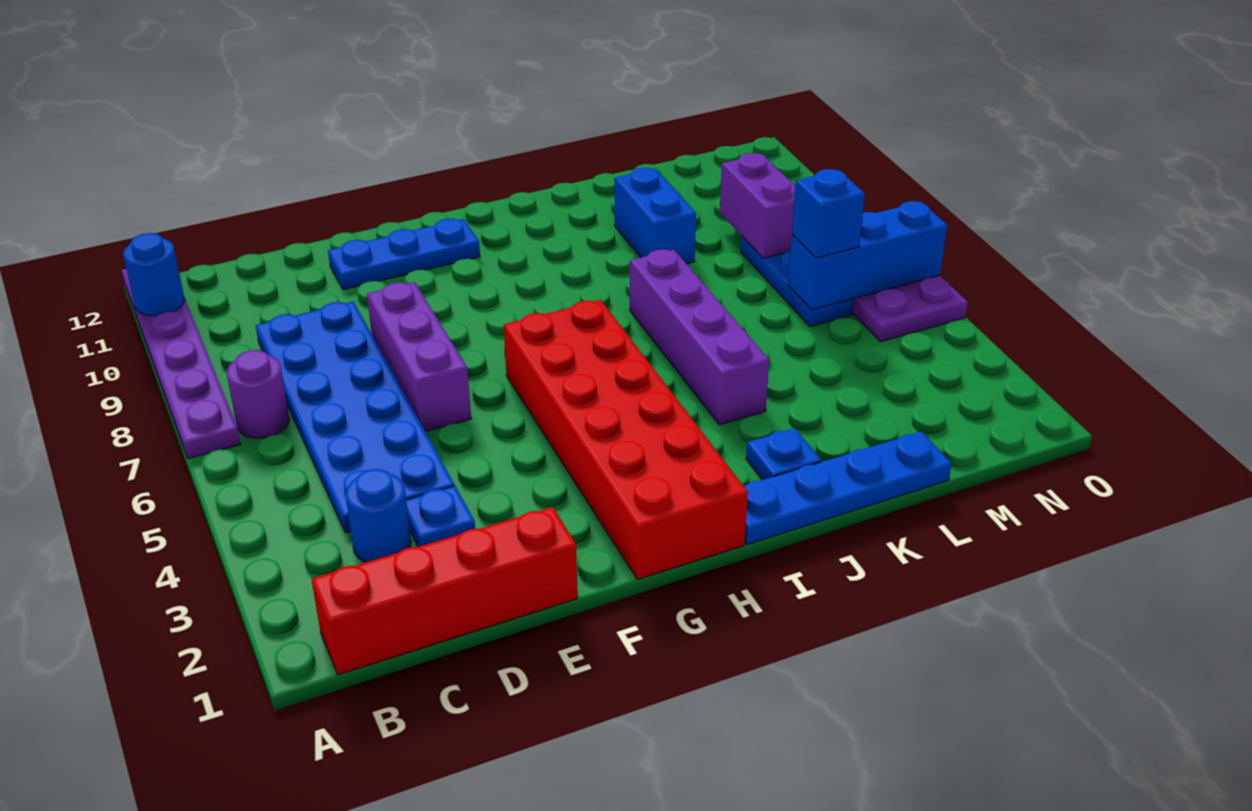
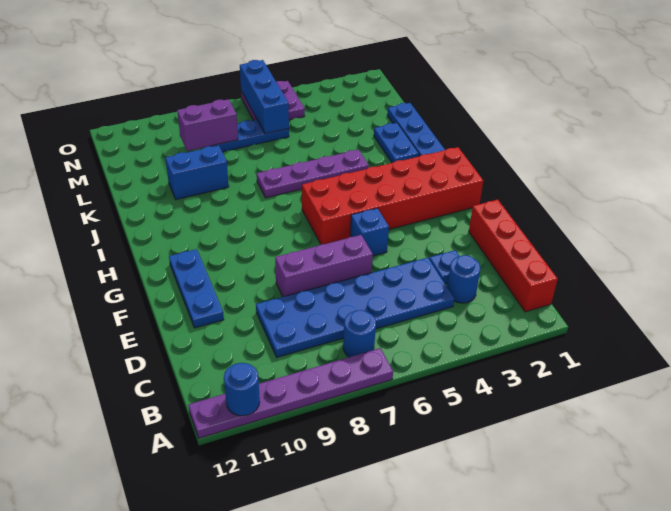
purple 1x1 round brick [227,350,290,438] -> blue 1x1 round brick [343,310,376,357]
blue 1x1 plate [746,428,822,480] -> blue 1x2 plate [374,123,419,163]
purple 1x4 brick [630,250,769,425] -> purple 1x4 plate [257,150,369,198]
blue 1x1 brick [792,169,865,258] -> blue 1x1 brick moved to [350,208,389,256]

